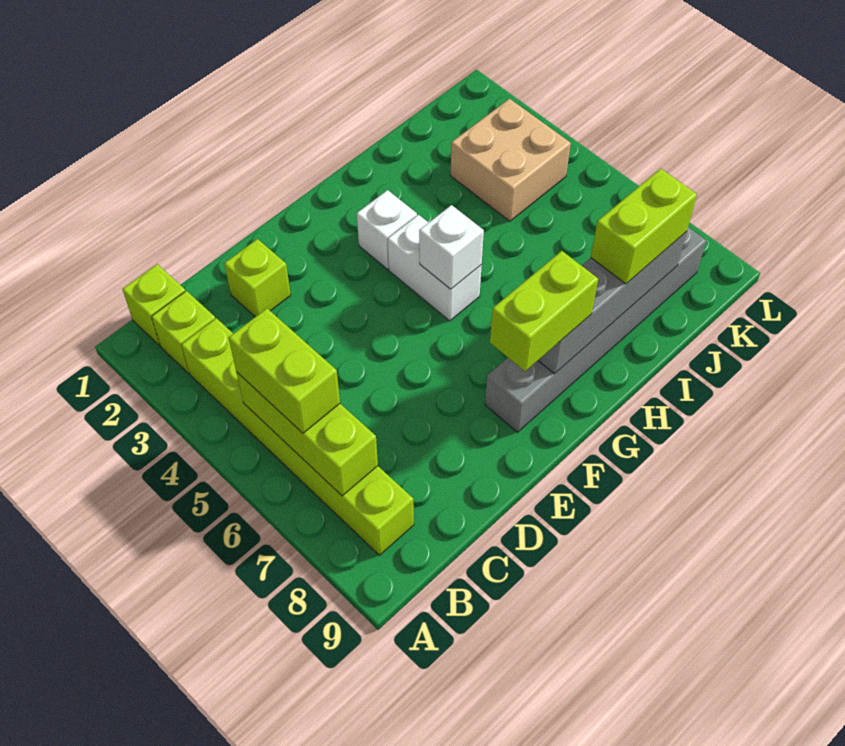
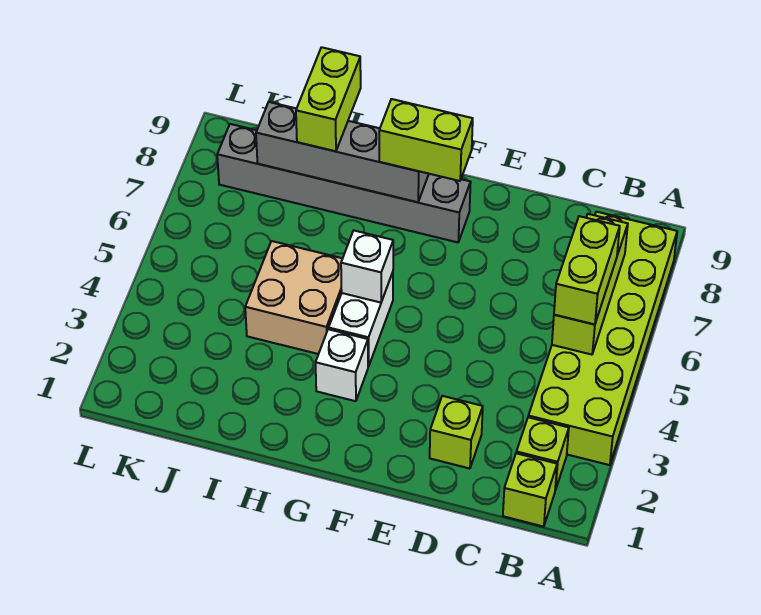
lime 1x6 brick [181,318,414,555] -> lime 2x6 brick [528,212,677,465]
lime 1x2 brick [591,169,697,284] -> lime 1x2 brick turned to [296,47,361,151]
tan 2x2 brick [451,99,571,221] -> tan 2x2 brick moved to [245,241,343,354]

